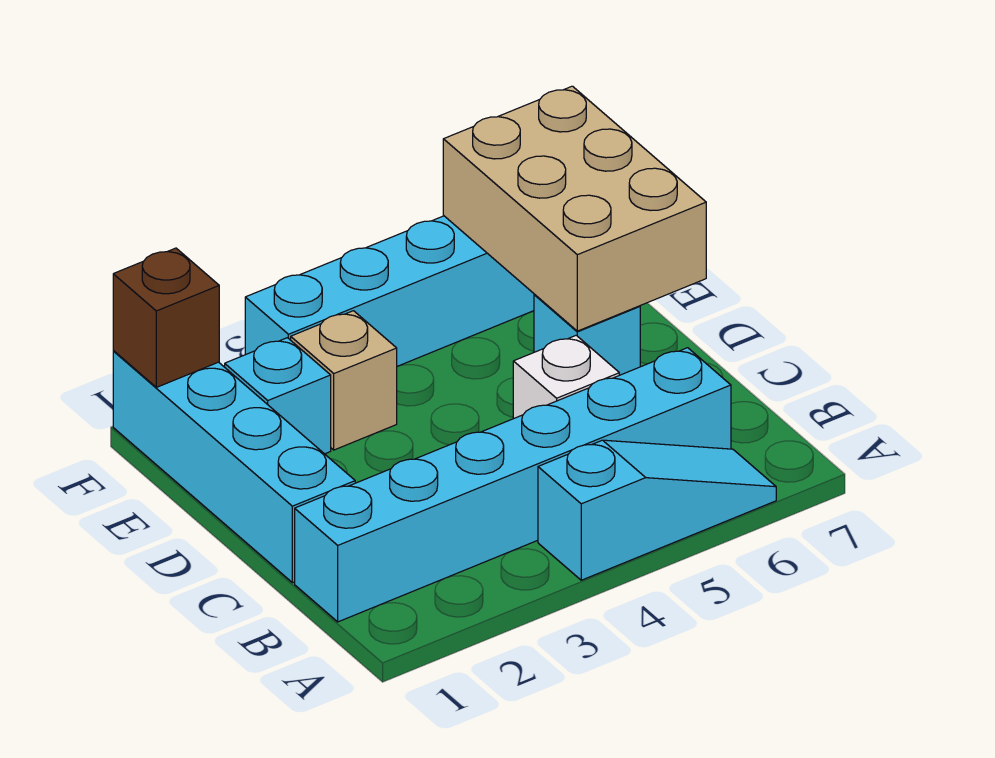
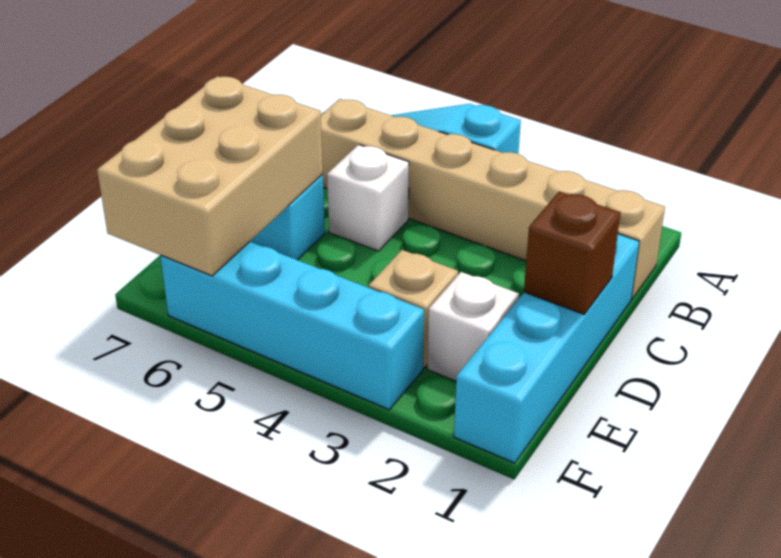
cyan 1x6 brick [295,348,731,622] -> tan 1x6 brick [321,99,665,299]
cyan 1x1 brick [225,338,331,454] -> white 1x1 brick [427,272,519,381]
brown 1x1 brick [113,248,219,387] -> brown 1x1 brick moved to [524,192,620,314]

